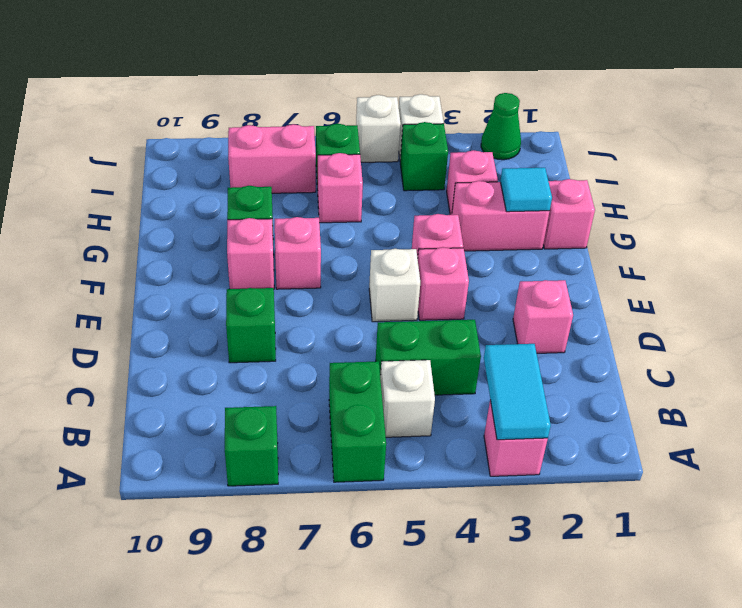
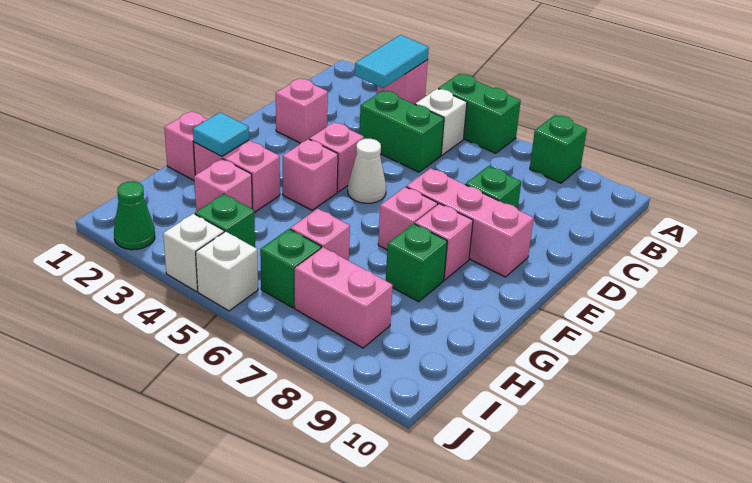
green 1x2 brick [329,361,386,482] -> green 1x2 brick turned to [438,74,521,153]
white 1x1 brick [369,249,420,322] -> white 1x1 cone [348,139,386,203]
none -> pink 1x3 brick [406,168,534,277]

